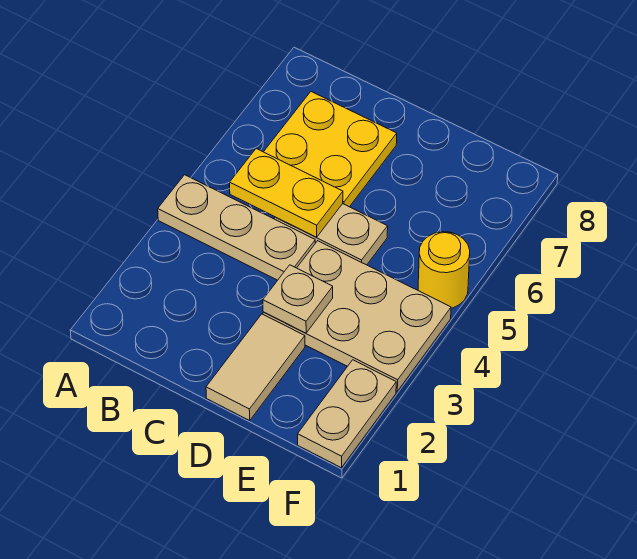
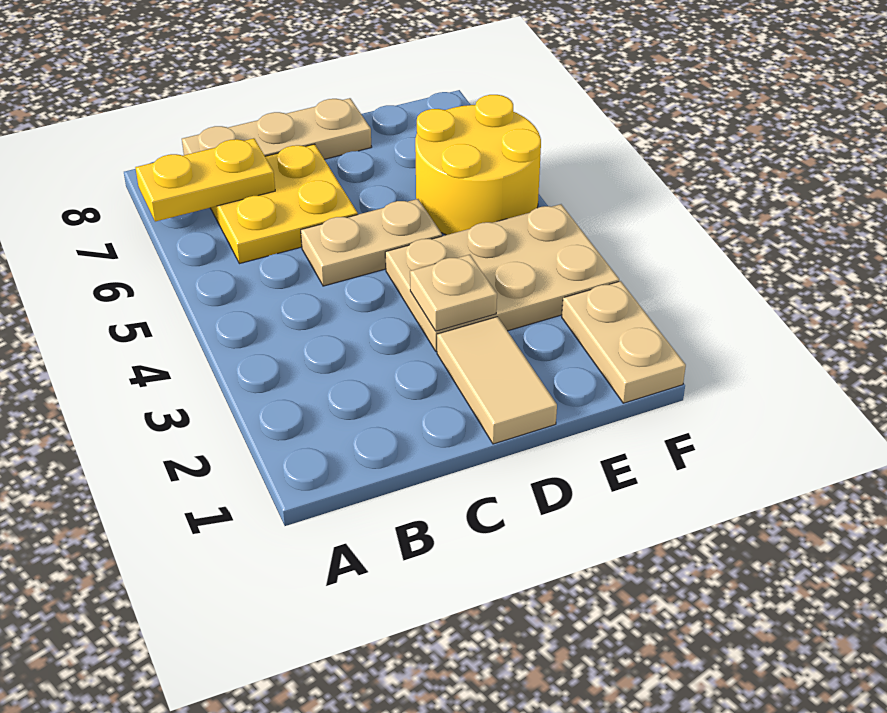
tan 1x3 plate [158,175,315,280] -> tan 1x3 plate moved to [182,98,371,159]
yellow 1x2 plate [230,149,343,237] -> yellow 1x2 plate moved to [135,138,275,222]
yellow 1x1 round brick [418,232,470,308] -> yellow 2x2 round brick [415,95,541,235]

